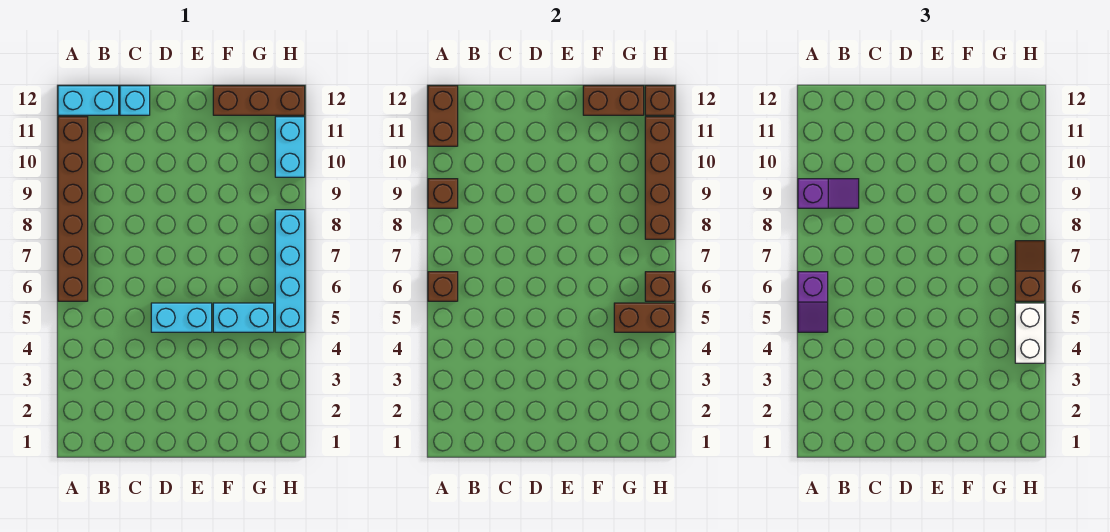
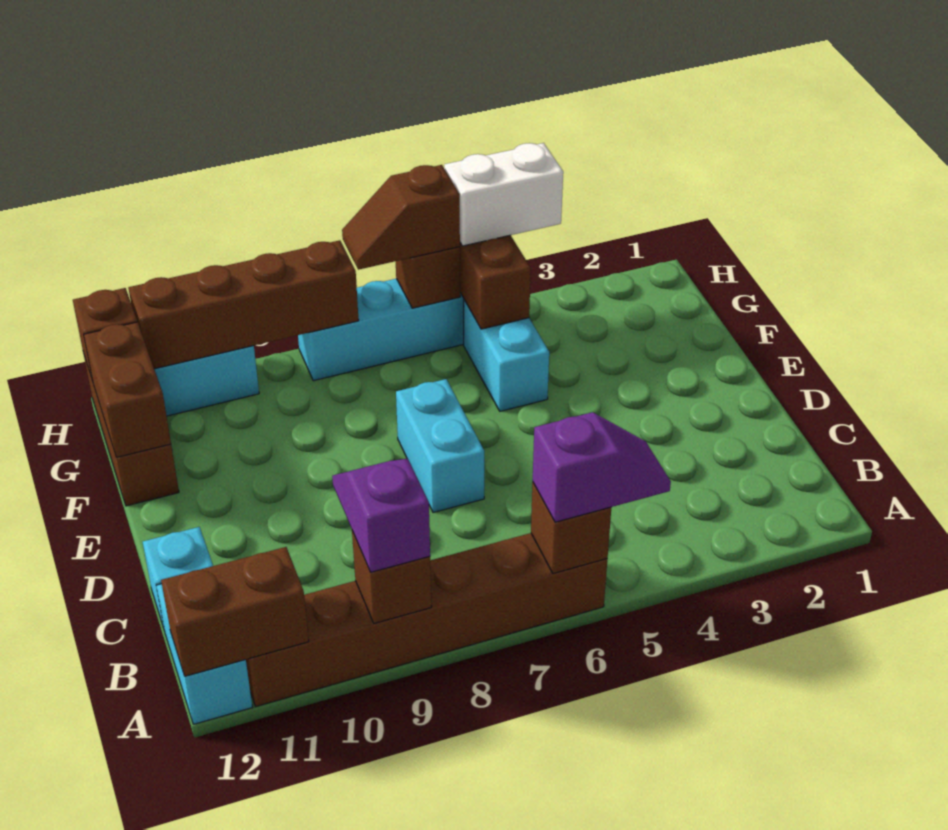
cyan 1x2 brick [151,303,212,332] -> cyan 1x2 brick moved to [396,379,484,513]

